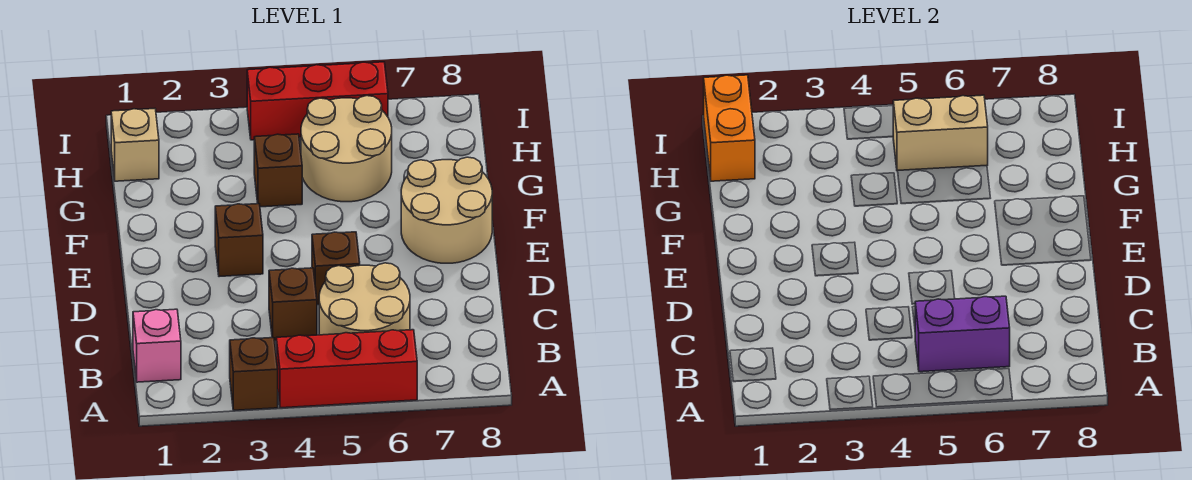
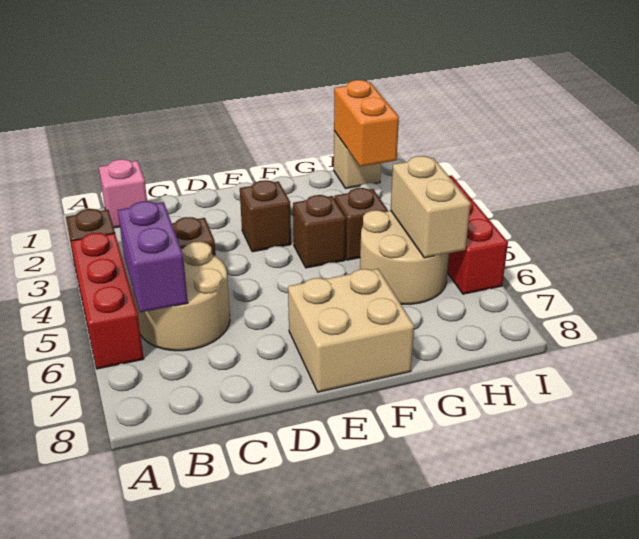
brown 1x1 brick [312,232,360,305] -> brown 1x1 brick moved to [293,195,346,268]
tan 2x2 round brick [401,157,492,263] -> tan 2x2 brick [288,269,414,392]
orange 1x2 brick [704,75,755,181] -> orange 1x2 brick turned to [334,80,399,166]

